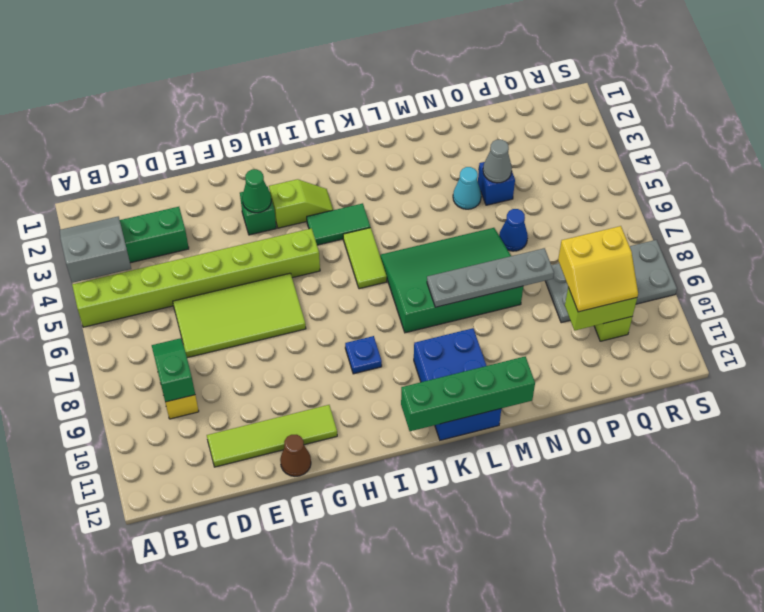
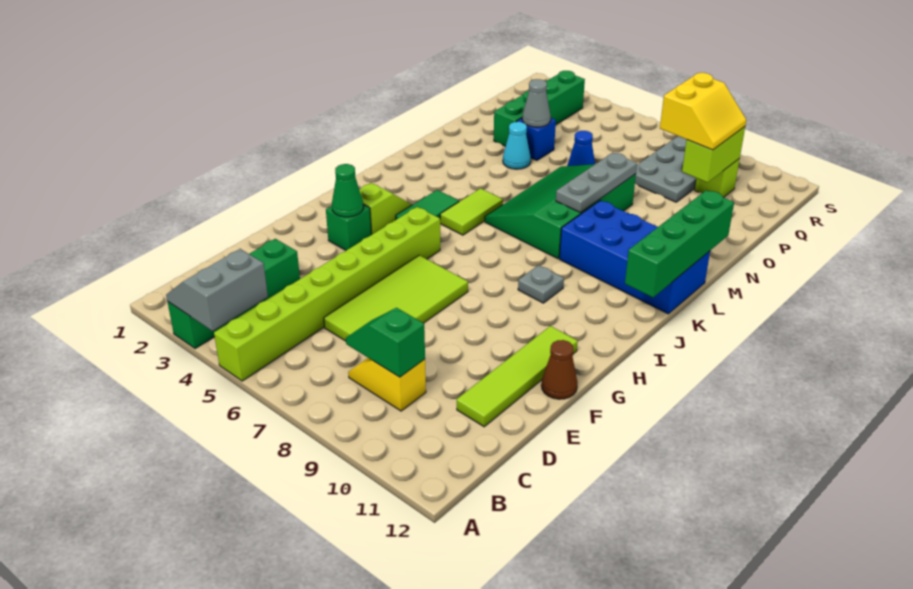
blue 1x1 plate [345,336,382,374] -> grey 1x1 plate [518,265,564,303]
lime 1x2 tile [343,228,387,289] -> lime 1x2 tile turned to [440,188,503,235]
blue 2x3 brick [414,328,501,440] -> blue 2x4 brick [560,201,710,314]
grey 1x4 plate [427,248,554,307] -> grey 1x3 plate [556,153,637,213]
none -> green 1x4 brick [494,71,585,146]

